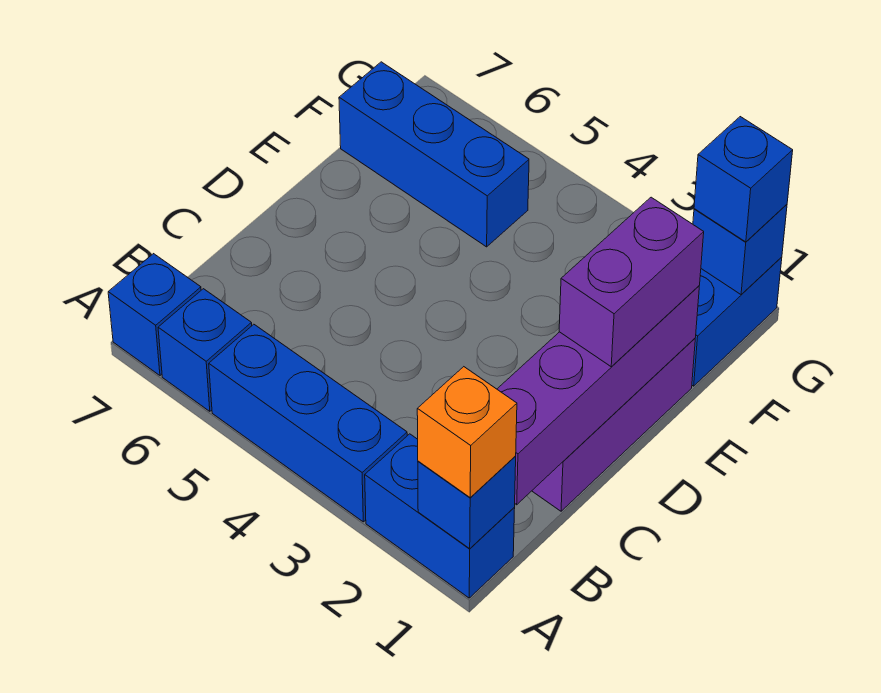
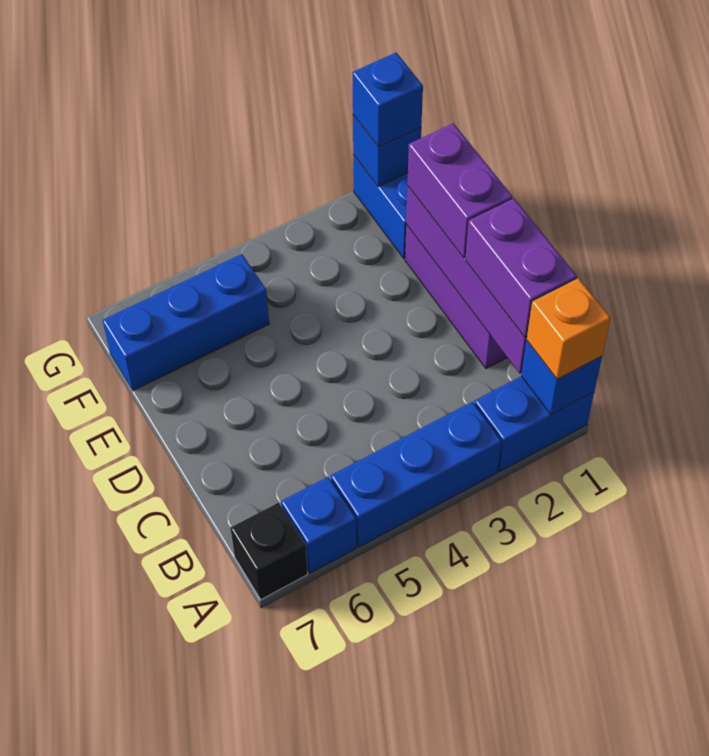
blue 1x1 brick [108,254,201,375] -> black 1x1 brick [230,503,308,599]
none -> purple 1x2 brick [465,199,577,338]

